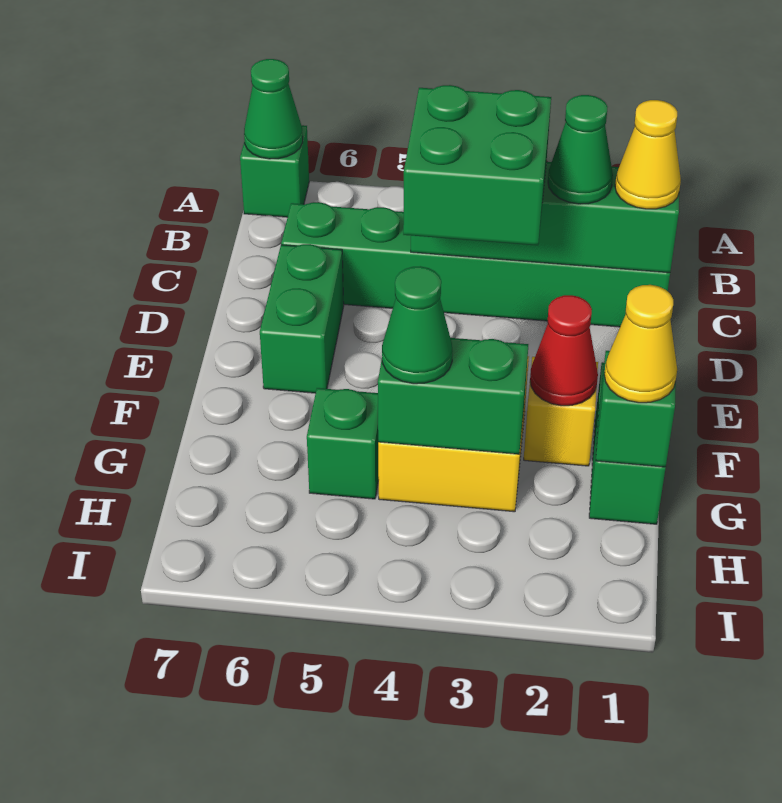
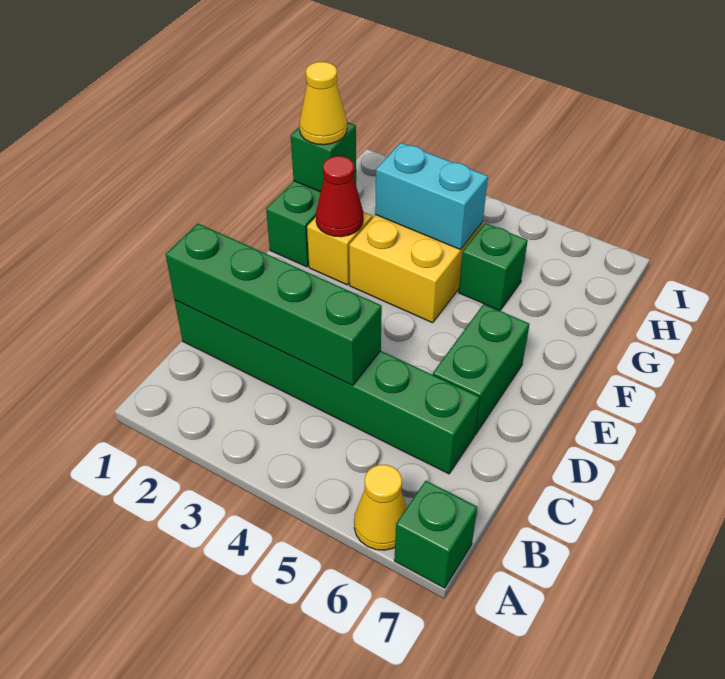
green 1x1 cone [244,59,303,159] -> none
yellow 1x1 cone [615,100,681,209] -> yellow 1x1 cone moved to [354,465,407,550]
green 1x1 cone [548,95,613,204] -> none
green 2x2 brick [403,85,551,245] -> none
green 1x2 brick [378,338,528,454] -> cyan 1x2 brick [375,143,488,250]
green 1x1 cone [382,266,453,384] -> none

